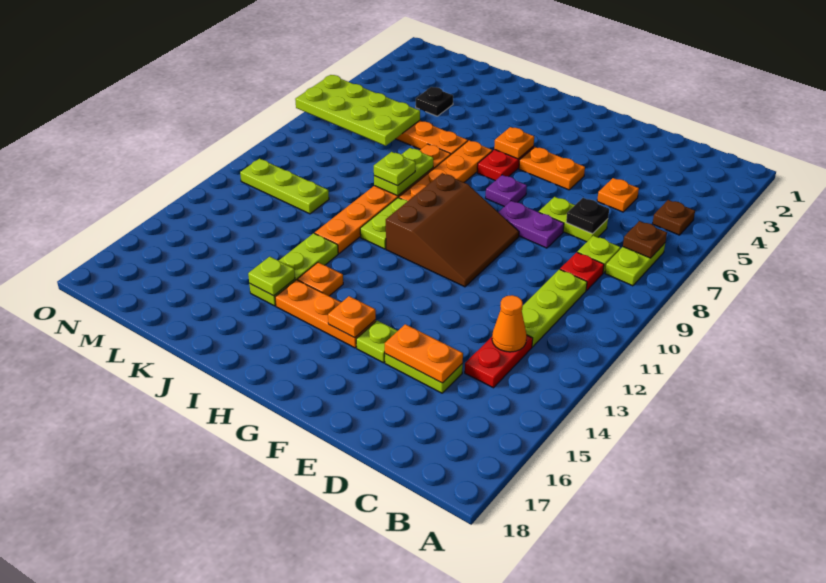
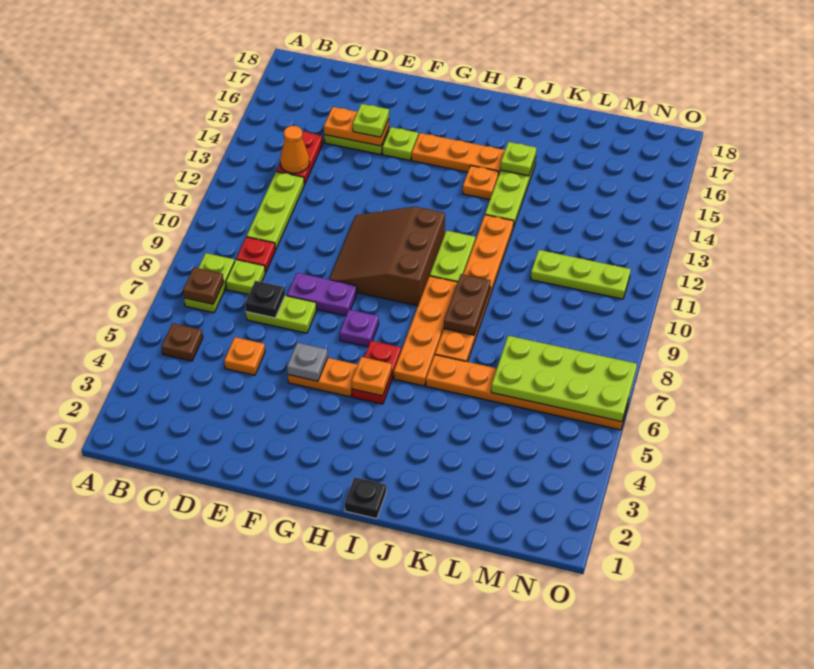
none -> grey 1x1 plate [287,343,328,381]
orange 1x1 plate [328,296,376,338] -> none
lime 1x2 plate [374,148,433,196] -> brown 1x2 plate [444,274,491,335]
lime 1x1 plate [374,152,415,186] -> lime 1x1 plate moved to [353,104,389,137]
black 1x1 plate [416,87,453,116] -> black 1x1 plate moved to [345,477,386,519]

